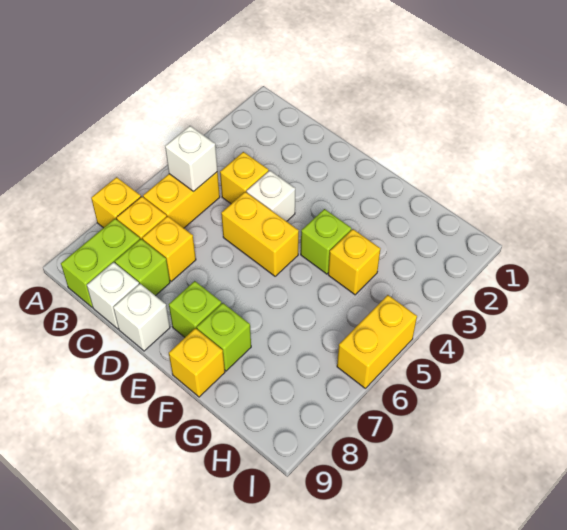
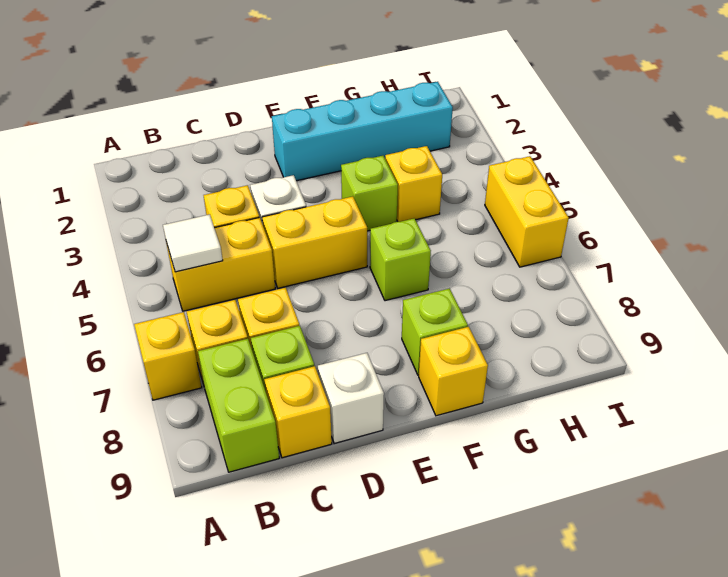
yellow 1x2 brick [143,172,220,228] -> yellow 1x2 brick turned to [166,217,275,311]
white 1x1 brick [165,126,218,191] -> white 1x1 tile [163,214,223,272]
white 1x1 brick [87,262,139,329] -> yellow 1x1 brick [264,366,332,458]
none -> cyan 1x4 brick [272,82,453,181]
lime 1x1 brick [169,281,222,337] -> lime 1x1 brick moved to [370,218,431,301]

